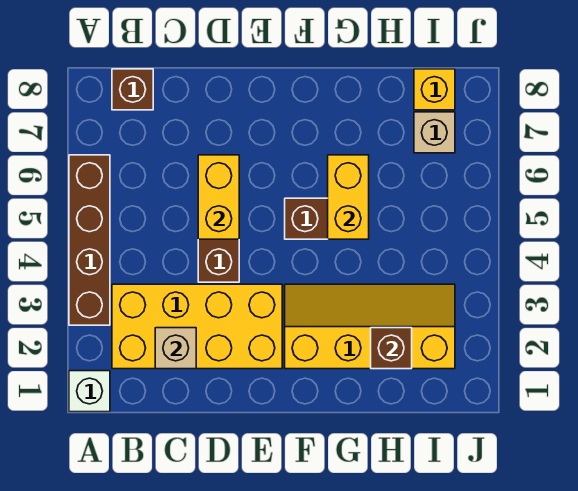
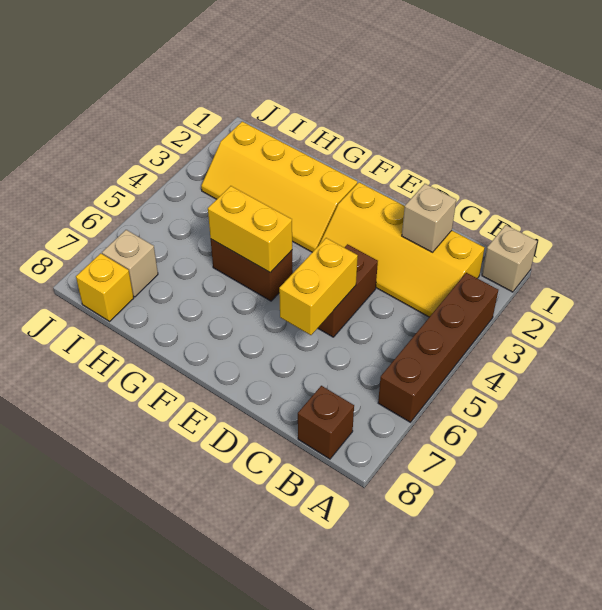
white 1x1 brick [69,371,110,412] -> tan 1x1 brick [482,225,537,292]
yellow 2x4 brick [112,284,282,369] -> yellow 2x4 slope [319,182,485,317]
yellow 1x2 brick [328,155,369,239] -> yellow 1x2 brick turned to [208,186,292,273]
brown 1x1 brick [371,328,412,369] -> none

